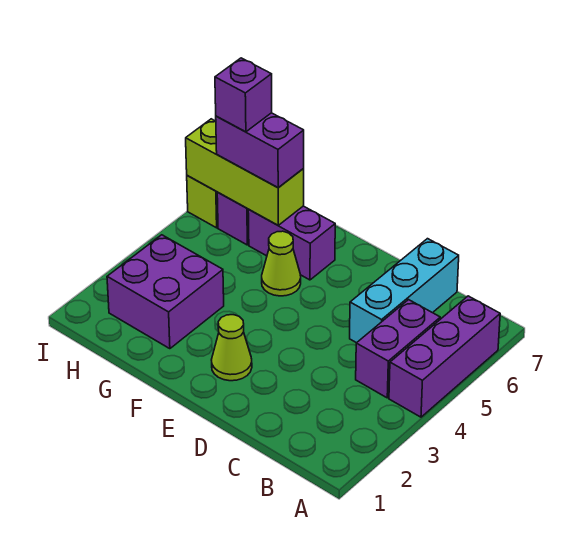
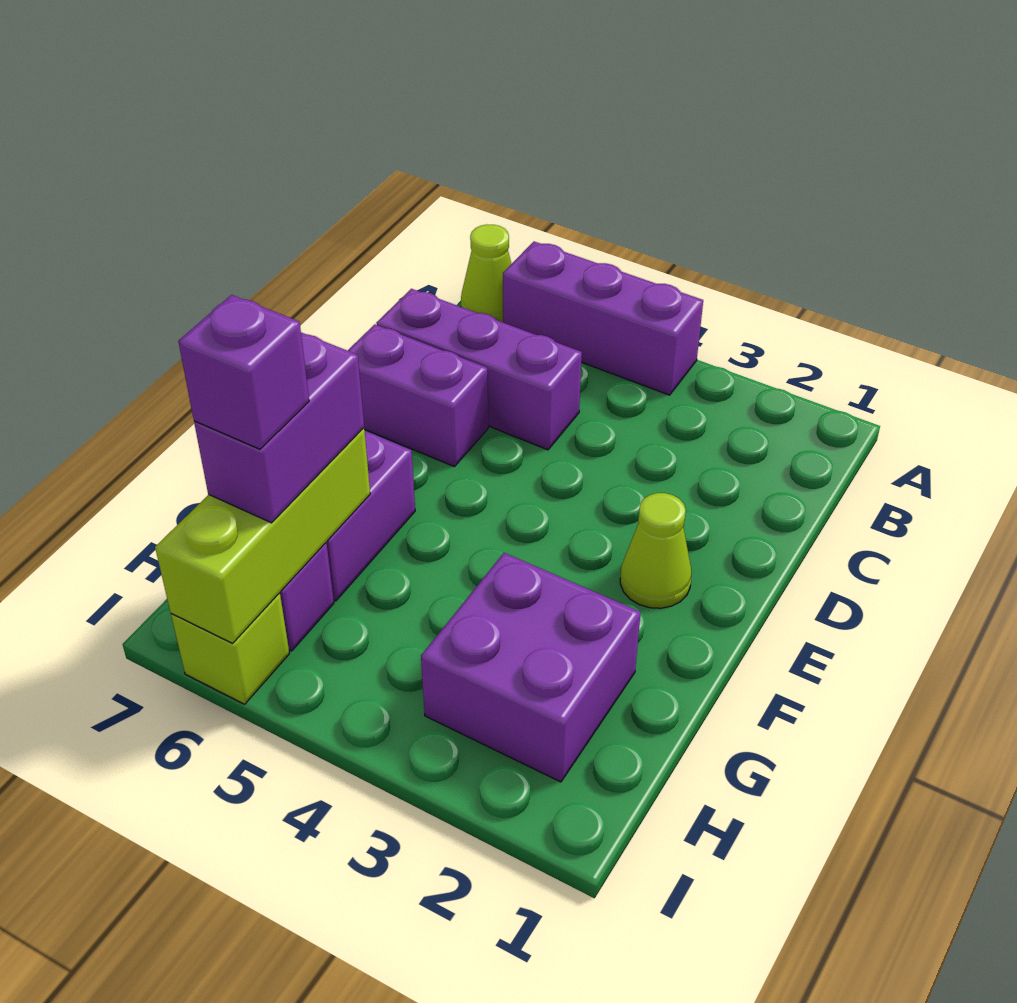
purple 1x2 brick [356,300,440,398] -> purple 1x2 brick moved to [348,324,488,466]
cyan 1x3 brick [350,239,459,343] -> purple 1x3 brick [377,289,582,450]
lime 1x1 cone [262,231,301,296] -> lime 1x1 cone moved to [461,225,511,322]

